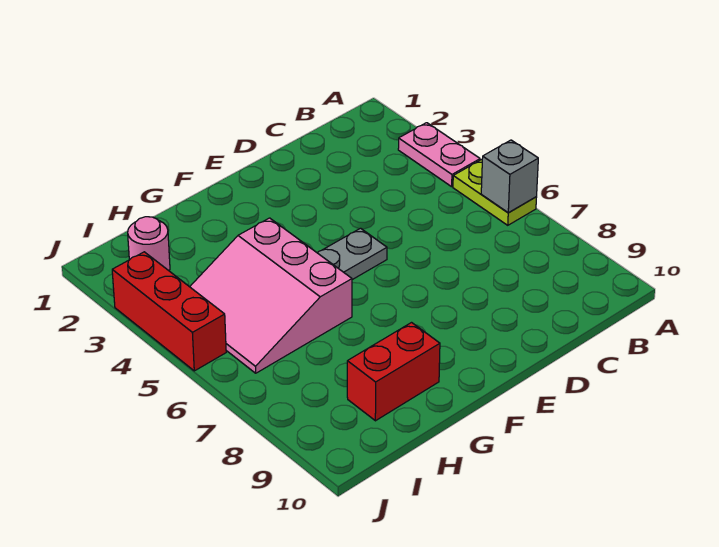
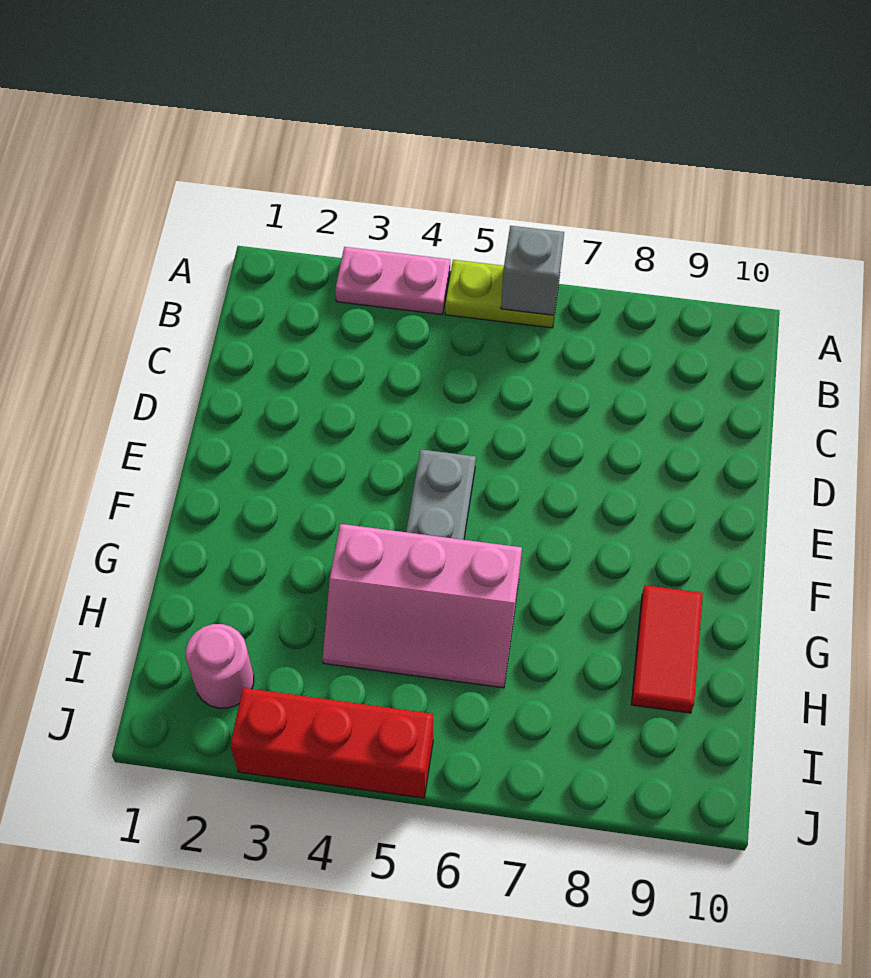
pink 3x3 slope [190,218,352,373] -> pink 2x3 slope [323,524,522,688]
red 1x2 brick [347,323,440,421] -> red 1x2 tile [631,585,703,713]

